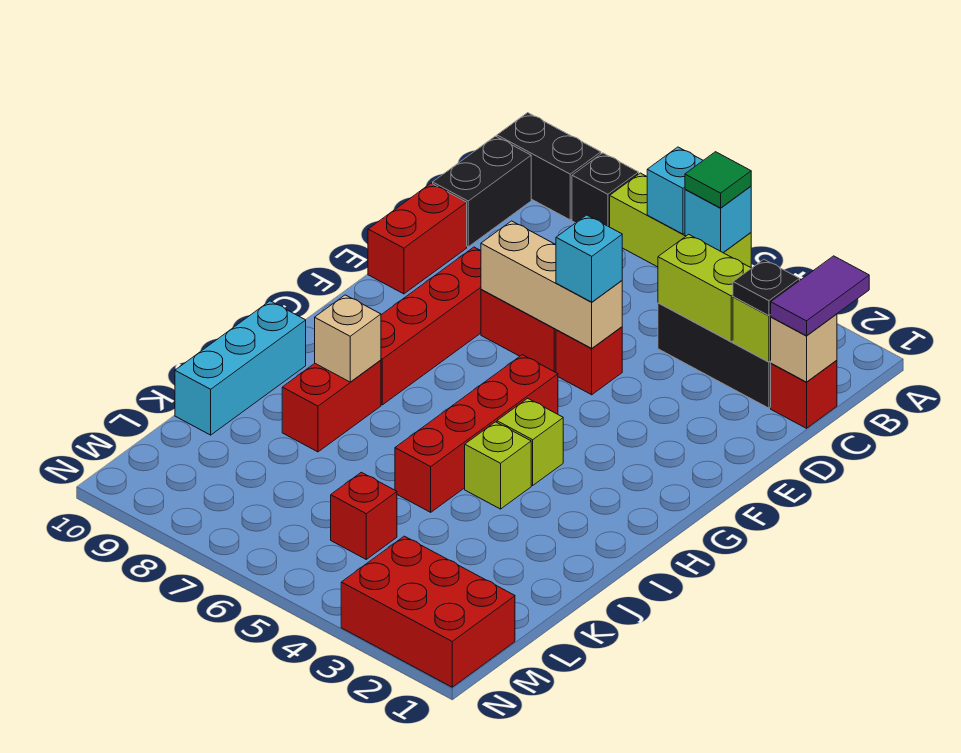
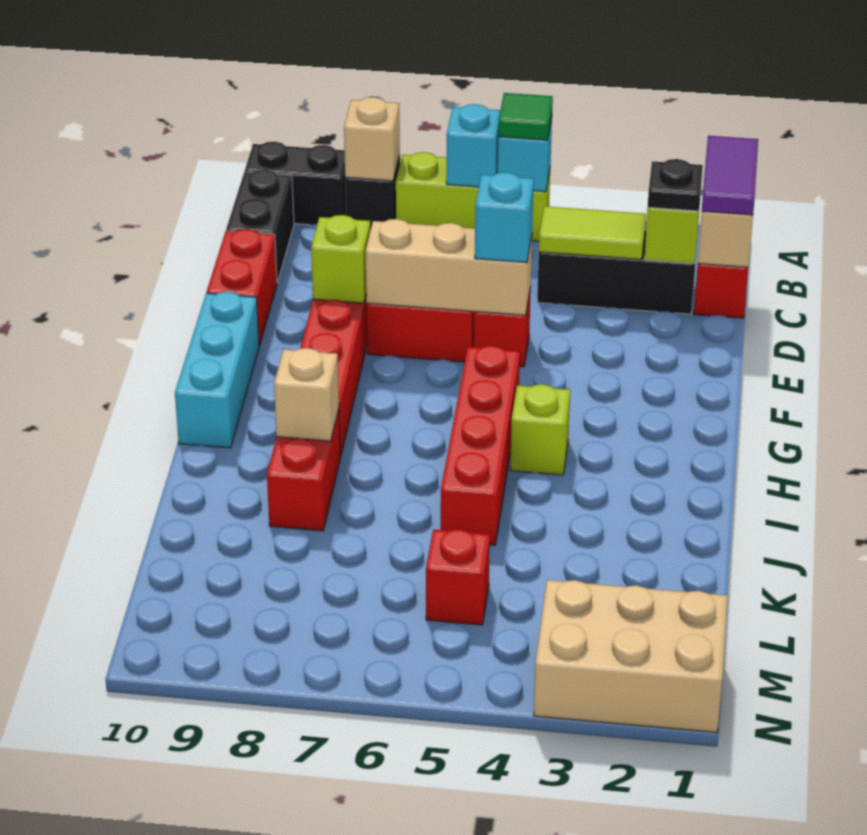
none -> tan 1x1 brick [344,97,400,181]
lime 1x2 brick [658,234,751,342] -> lime 1x2 tile [539,206,646,260]
lime 1x1 brick [465,422,531,509] -> lime 1x1 brick moved to [311,215,370,303]
cyan 1x3 brick [175,301,306,435] -> cyan 1x3 brick moved to [175,292,259,448]
red 2x3 brick [341,536,515,687] -> tan 2x3 brick [534,580,728,733]

